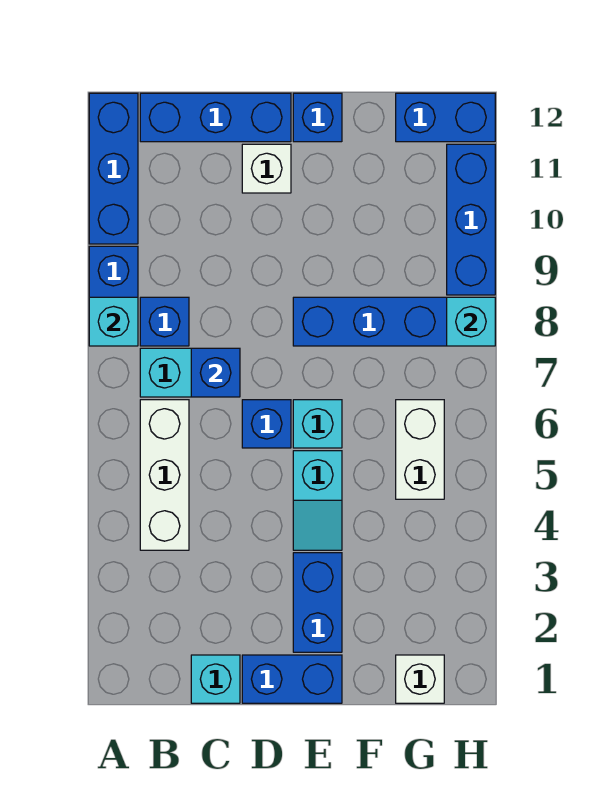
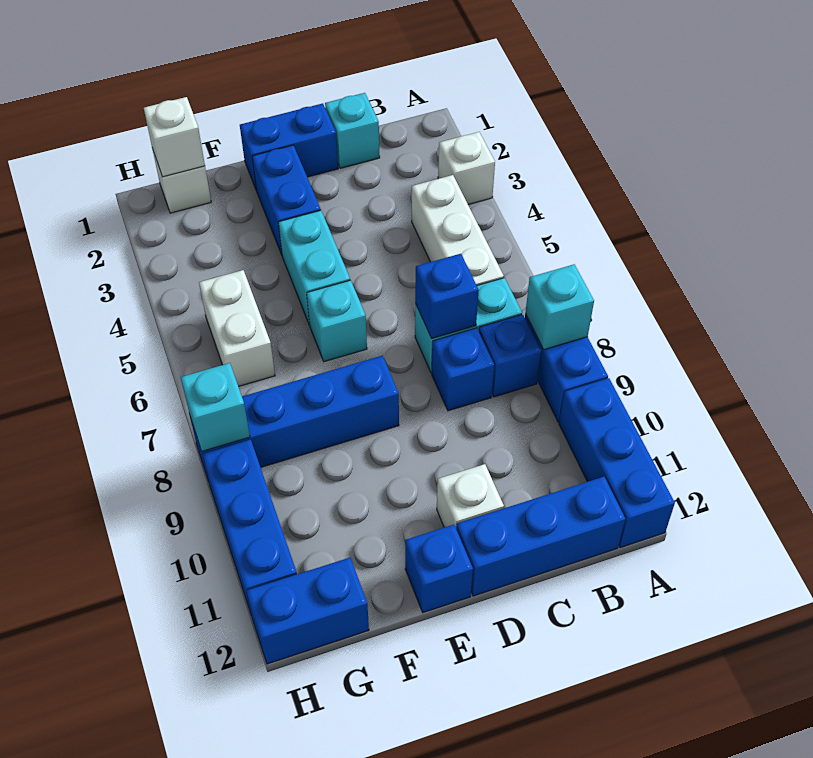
none -> white 1x1 brick [438,132,495,205]
blue 1x1 brick [242,400,291,448] -> blue 1x1 brick moved to [432,328,494,411]
cyan 1x2 slope [293,451,342,550] -> cyan 1x2 brick [278,210,350,325]
none -> white 1x1 brick [144,97,205,177]

